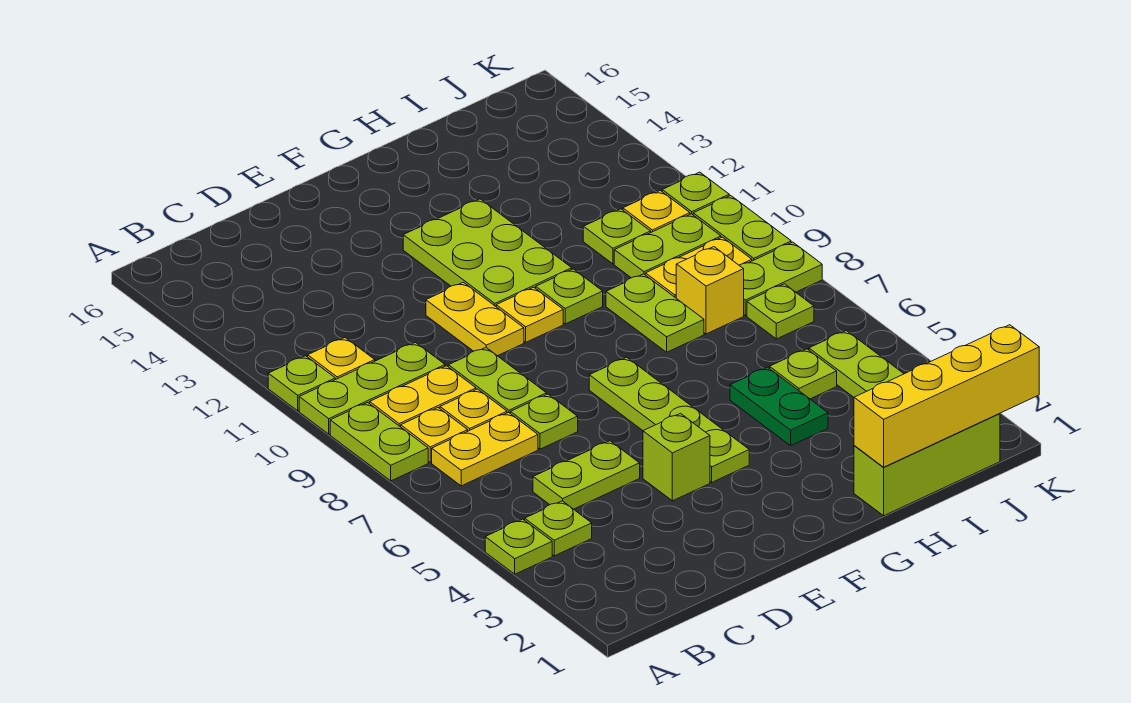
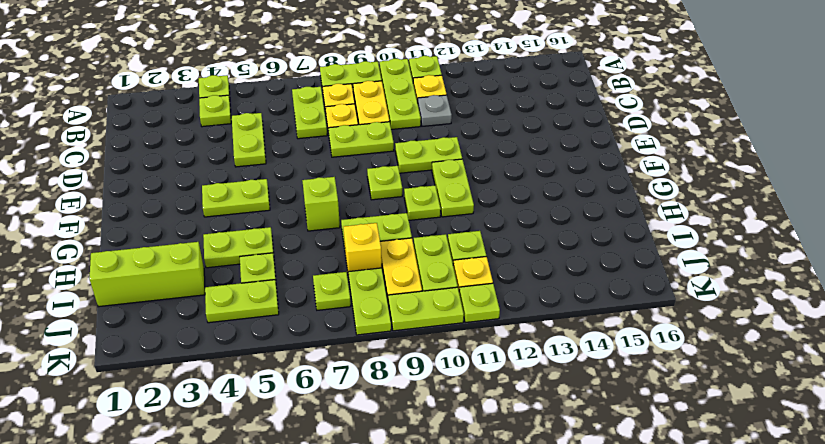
yellow 1x2 plate [432,413,538,486] -> lime 1x2 plate [292,87,327,139]
none -> grey 1x1 plate [418,95,452,126]
lime 1x1 plate [510,394,578,449] -> lime 1x1 plate moved to [367,166,402,200]
lime 1x1 brick [643,413,710,501] -> lime 1x1 brick moved to [302,177,340,231]
yellow 1x2 plate [426,282,524,356] -> lime 1x2 plate [395,137,462,173]
lime 1x4 plate [589,357,749,482] -> lime 1x2 plate [202,179,270,217]
yellow 1x1 plate [496,287,563,342] -> none
lime 2x3 plate [403,199,572,306] -> lime 1x2 plate [432,159,474,217]
lime 1x3 brick [854,414,1000,516] -> lime 1x3 brick turned to [89,242,205,307]
yellow 1x4 brick [854,325,1039,467] -> none
green 1x2 plate [730,367,828,446] -> lime 1x2 plate [203,227,274,268]

